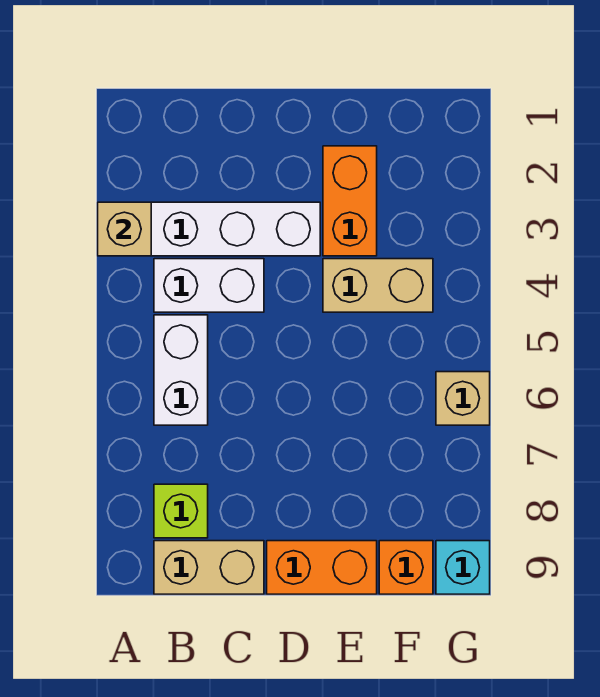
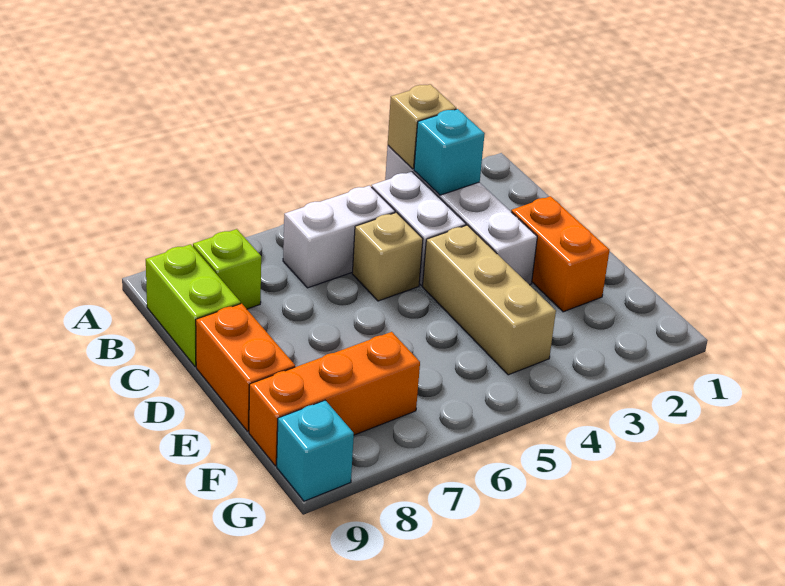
none -> cyan 1x1 brick [414,109,485,195]
tan 1x2 brick [154,541,264,594] -> lime 1x2 brick [146,244,241,367]
orange 1x2 brick [323,146,377,256] -> orange 1x2 brick turned to [511,196,609,312]
tan 1x2 brick [323,259,433,312] -> tan 1x3 brick [422,225,556,375]
orange 1x1 brick [379,541,433,594] -> orange 1x3 brick [249,332,420,466]
tan 1x1 brick [436,372,490,425] -> tan 1x1 brick moved to [352,212,423,301]

